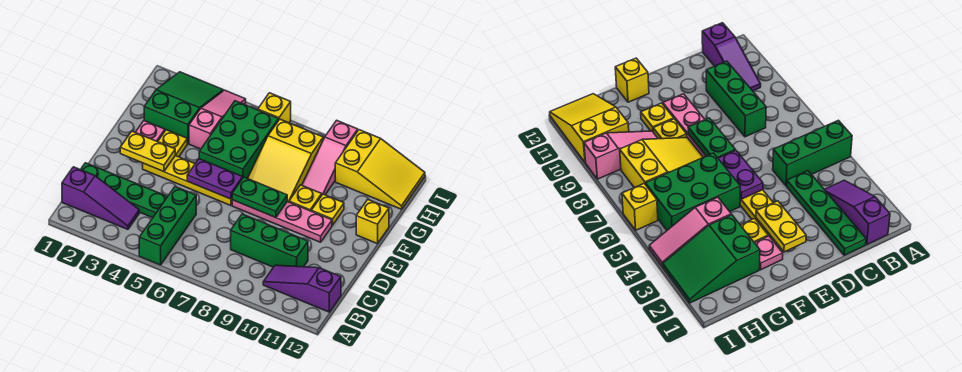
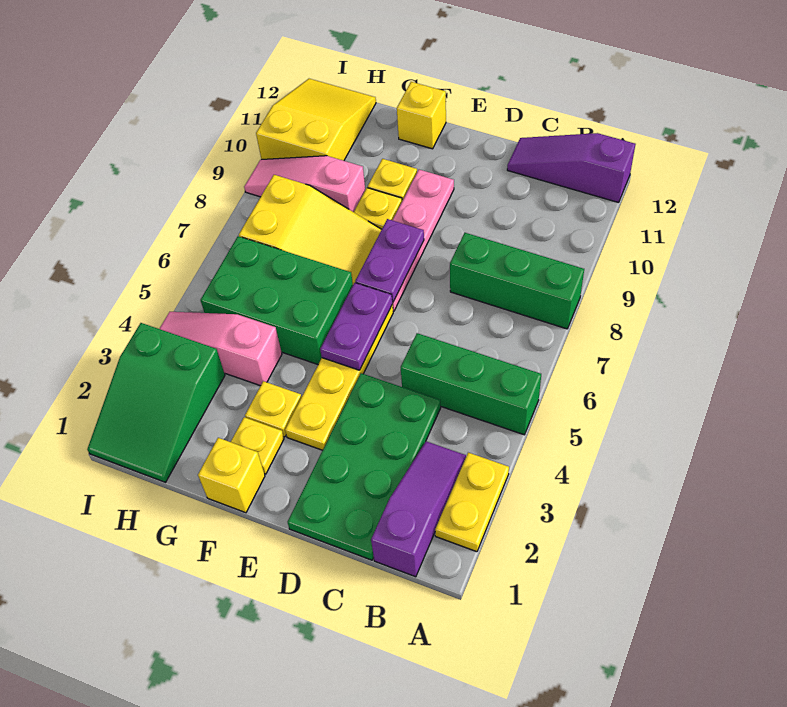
purple 1x3 slope [263,265,341,312] -> purple 1x3 slope turned to [507,133,635,203]
green 1x4 plate [80,163,168,218] -> green 2x4 plate [288,373,441,560]
green 1x3 brick [231,214,308,267] -> green 1x3 brick turned to [450,233,584,329]
yellow 1x2 plate [120,131,175,172] -> yellow 1x2 plate moved to [435,453,509,552]
green 1x2 plate [232,177,287,218] -> purple 1x2 plate [355,219,424,302]
pink 1x1 plate [135,121,165,142] -> yellow 1x1 plate [231,417,284,474]
green 2x3 slope [144,72,223,144] -> green 2x3 slope turned to [87,323,225,482]
pink 1x3 slope [302,120,358,195] -> pink 1x3 slope turned to [244,156,365,212]
yellow 1x1 brick [258,93,291,123] -> yellow 1x1 brick moved to [198,438,265,513]

